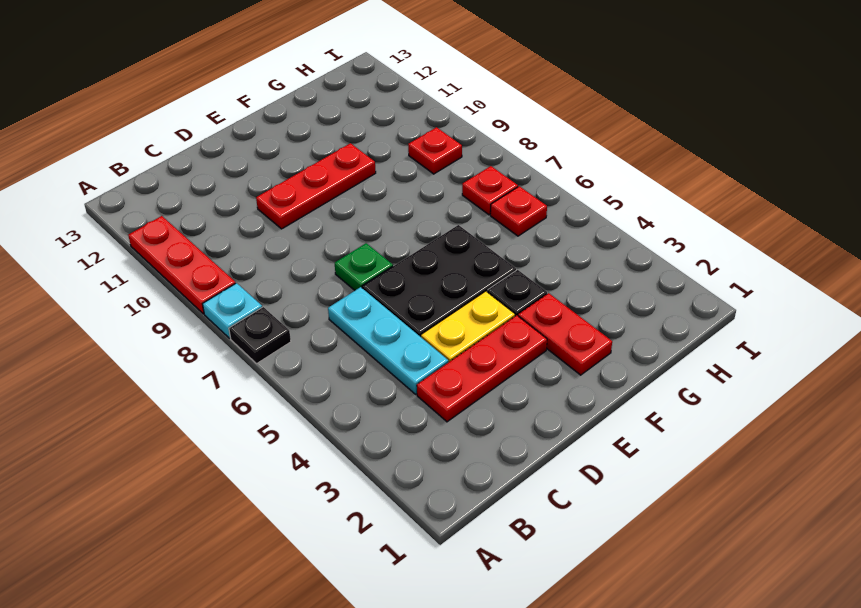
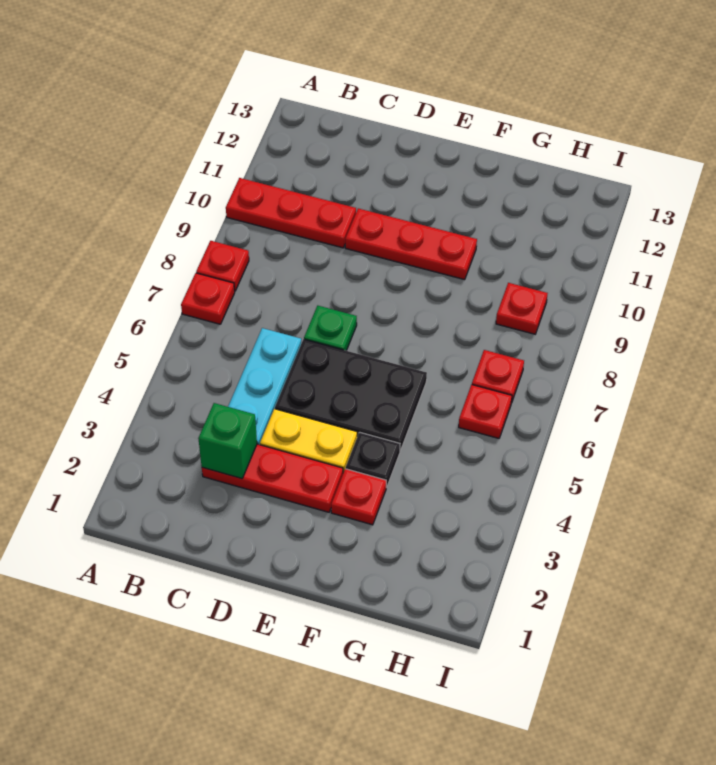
black 1x1 plate [229,307,291,363] -> red 1x1 plate [181,273,235,324]
cyan 1x1 plate [203,283,262,338] -> red 1x1 plate [196,241,249,291]
red 1x3 plate [128,216,236,314] -> red 1x3 plate turned to [226,178,356,248]
none -> green 1x1 brick [198,403,257,479]
red 1x2 plate [518,293,612,375] -> red 1x1 plate [331,469,386,525]

